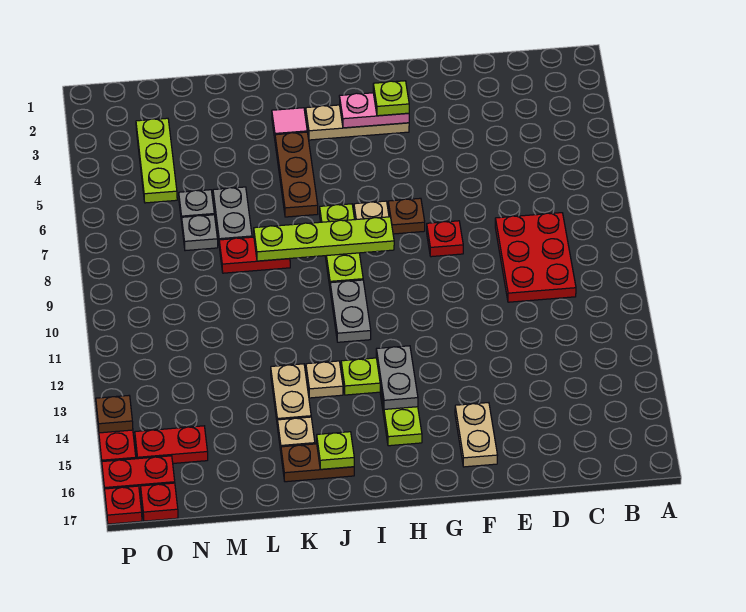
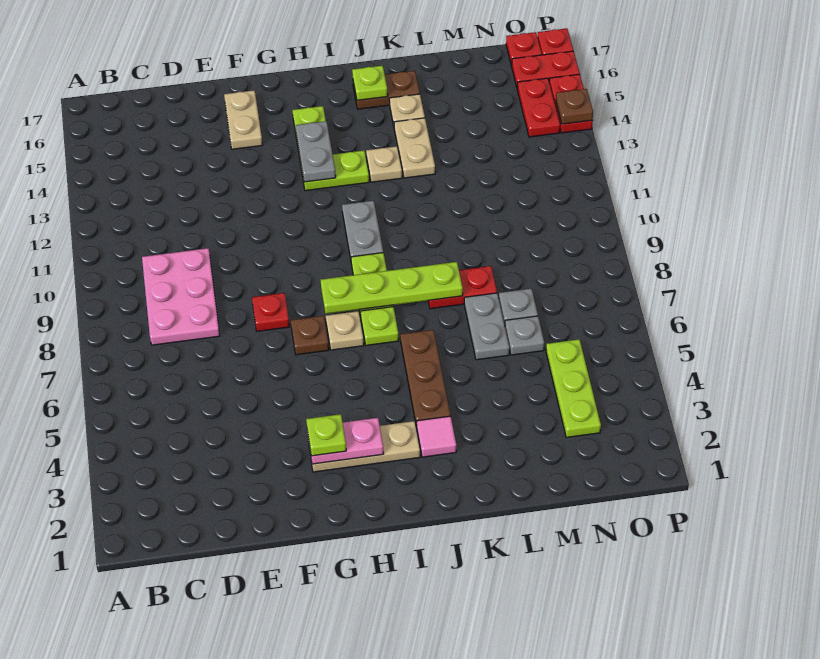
red 2x3 plate [495,213,576,302] -> pink 2x3 plate [142,248,220,345]
red 1x2 plate [135,426,208,463] -> red 1x2 plate turned to [517,78,560,137]

